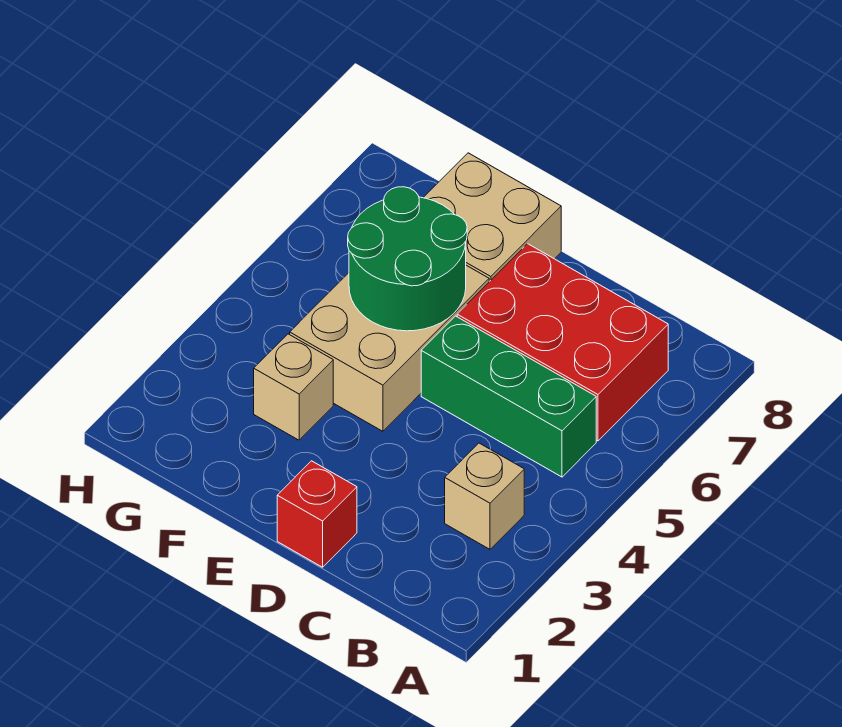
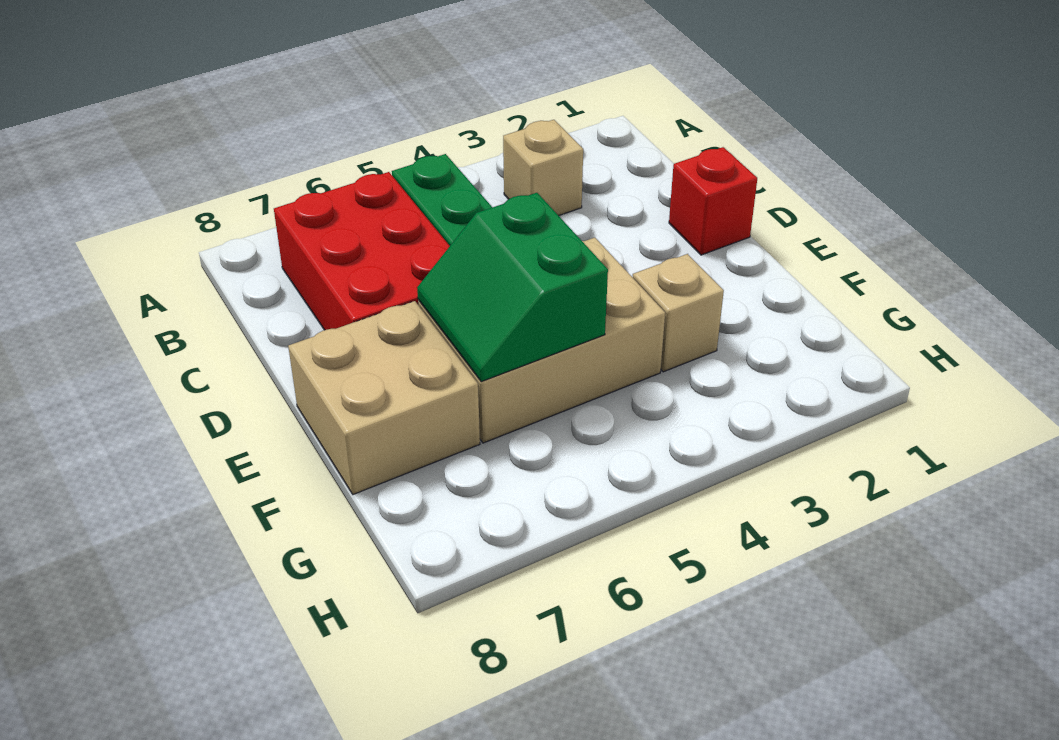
green 2x2 round brick [348,187,467,331] -> green 2x2 slope [417,193,608,382]

